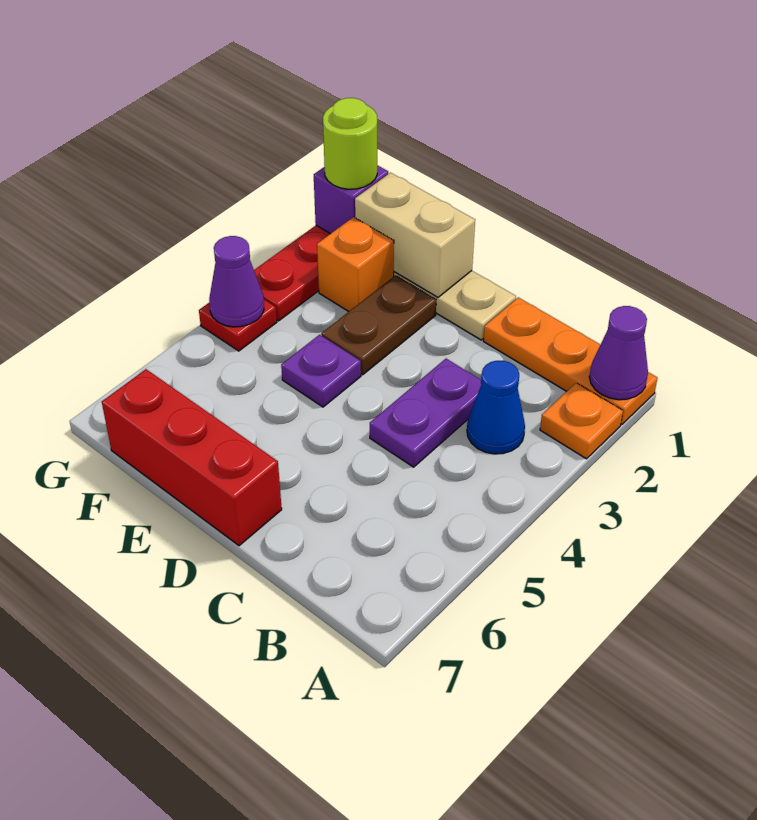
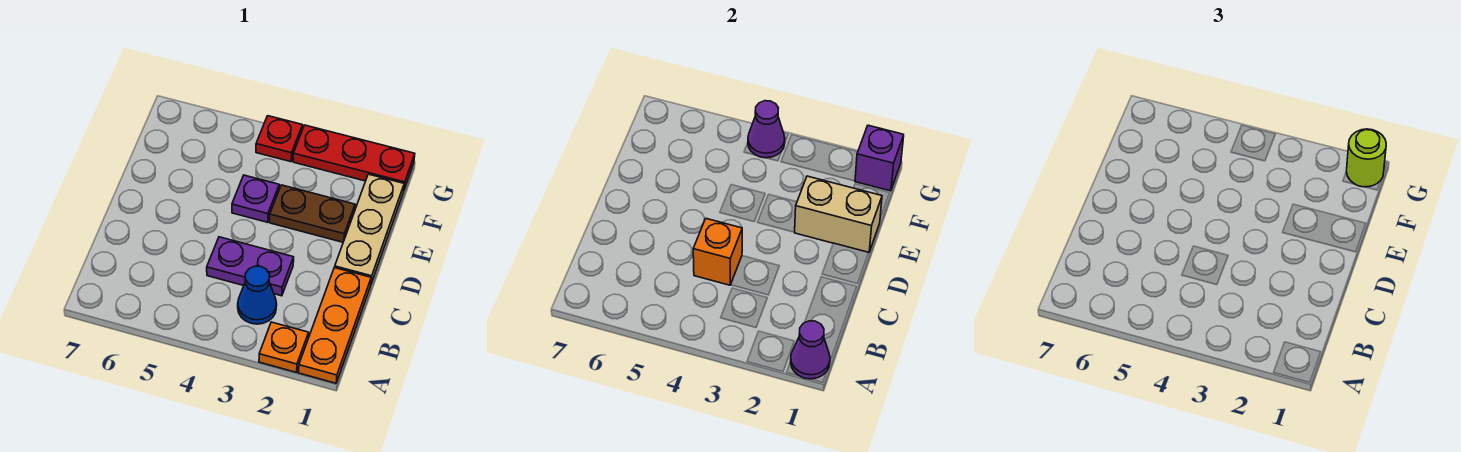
red 1x3 brick [102,369,282,546] -> none
tan 1x2 brick [355,173,475,297] -> tan 1x2 brick turned to [795,176,882,252]
orange 1x1 brick [317,217,394,311] -> orange 1x1 brick moved to [693,219,742,285]

